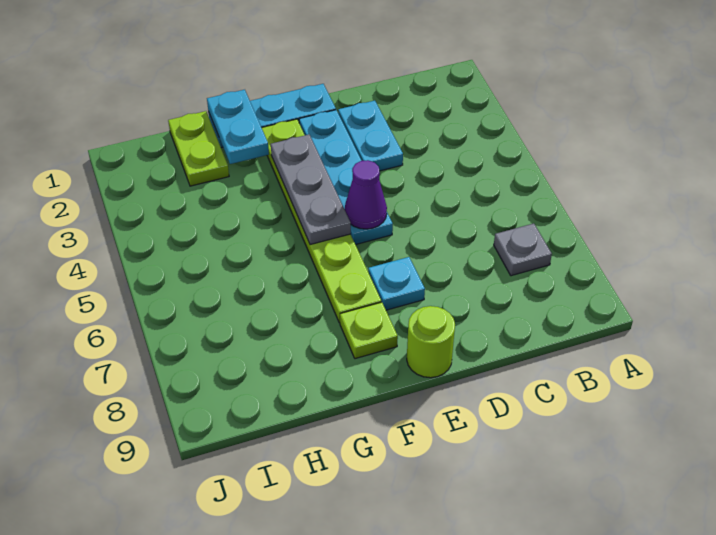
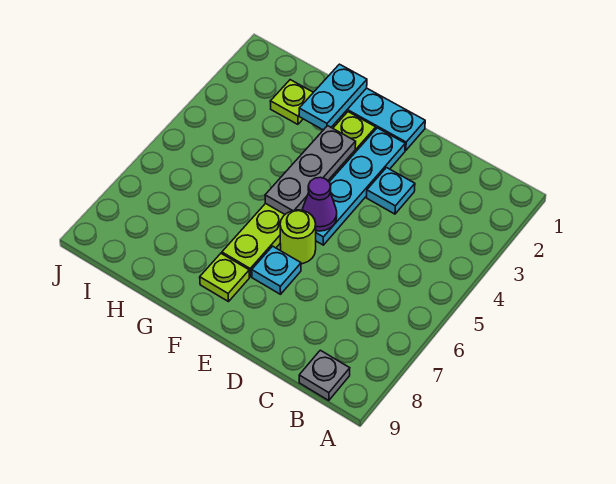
grey 1x1 plate [494,223,552,276] -> grey 1x1 plate moved to [299,350,350,401]
cyan 1x2 plate [338,101,403,171] -> cyan 1x1 plate [367,168,415,214]
lime 1x1 round brick [407,306,455,378] -> lime 1x1 round brick moved to [280,210,316,264]
lime 1x2 plate [168,111,229,186] -> lime 1x1 plate [270,80,313,124]

